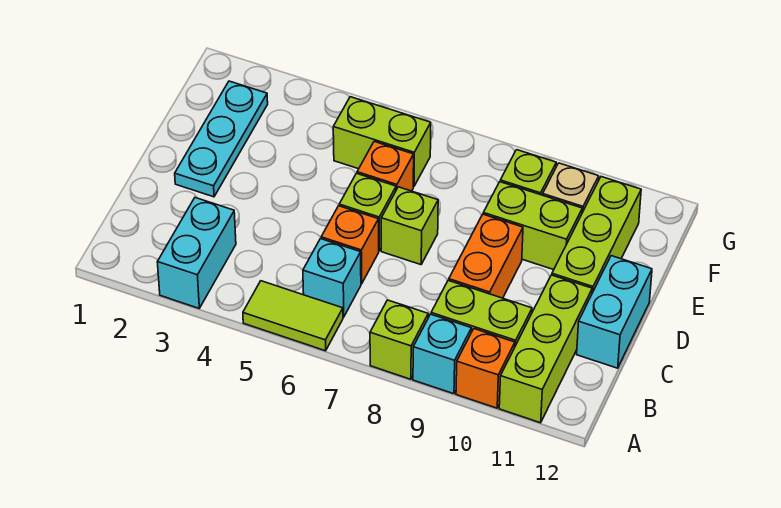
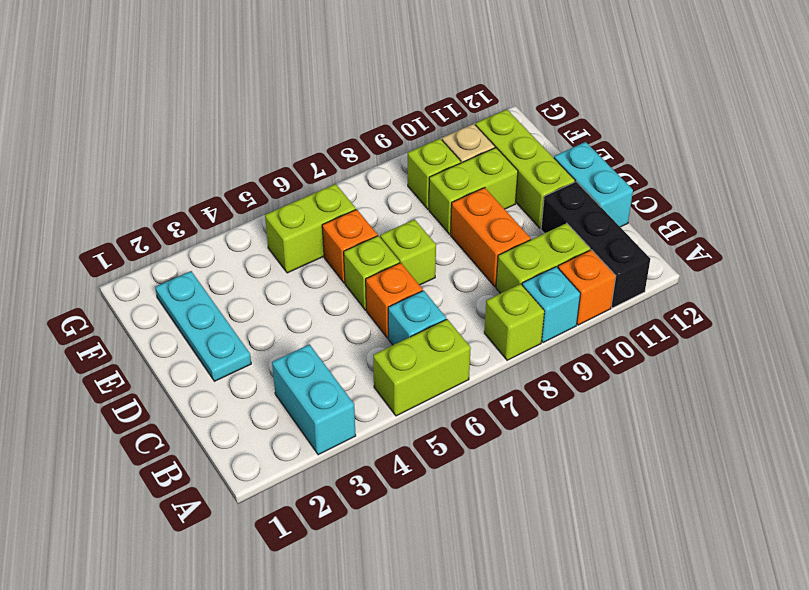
lime 1x2 tile [243,281,343,351] -> lime 1x2 brick [373,319,471,416]
lime 1x3 brick [499,275,592,423] -> black 1x3 brick [541,182,650,308]

